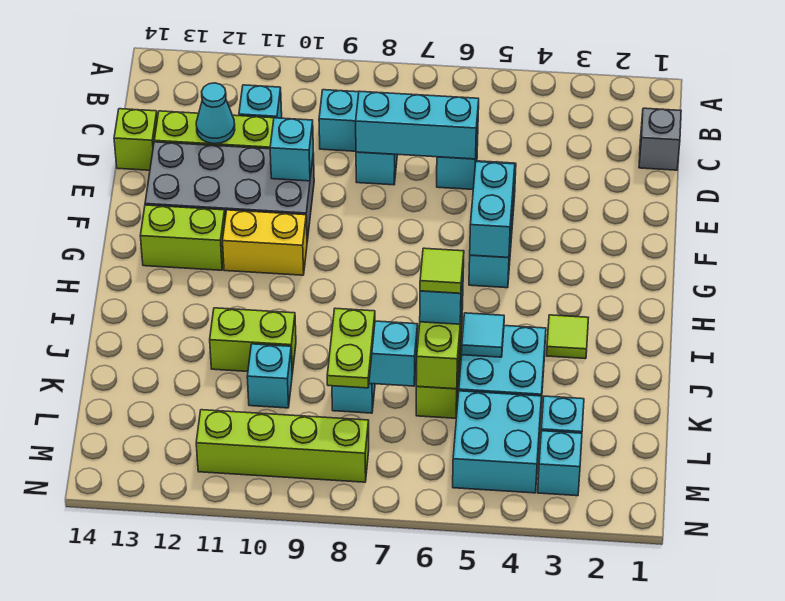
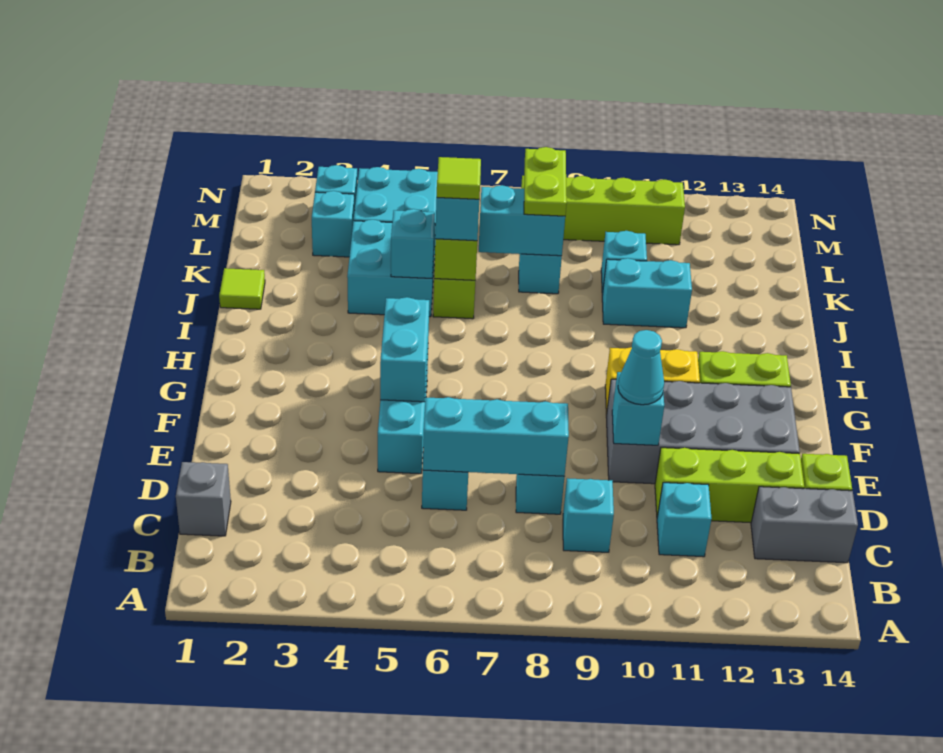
none -> grey 1x2 brick [751,487,858,563]
cyan 1x1 cone [196,83,235,144] -> cyan 1x1 cone moved to [618,330,664,405]
lime 1x1 tile [547,315,588,359] -> lime 1x1 tile moved to [219,268,265,309]
cyan 1x1 tile [462,313,504,357] -> cyan 1x1 brick [391,209,435,278]
lime 1x2 brick [210,308,296,374] -> cyan 1x2 brick [602,258,692,328]

